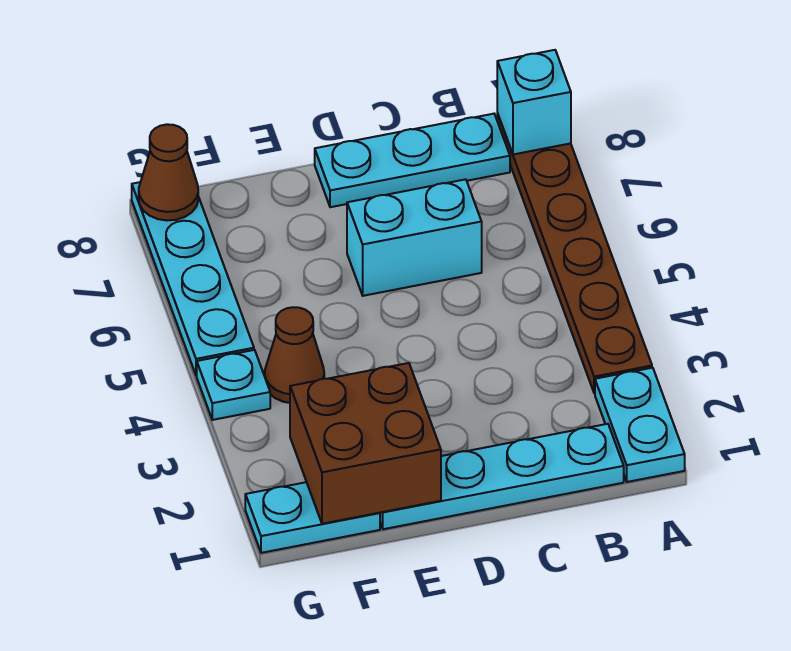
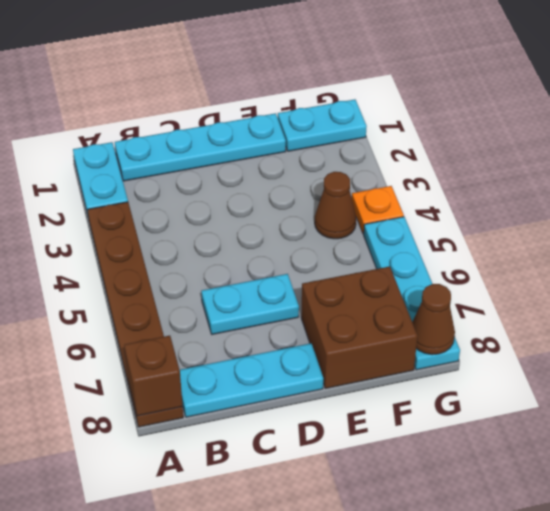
cyan 1x1 brick [497,50,571,154] -> brown 1x1 brick [124,336,183,416]
cyan 1x2 brick [347,179,482,296] -> cyan 1x2 plate [201,274,299,334]
brown 2x2 brick [290,363,441,524] -> brown 2x2 brick moved to [301,266,418,389]
cyan 1x1 plate [197,350,270,420] -> orange 1x1 plate [352,186,404,234]

